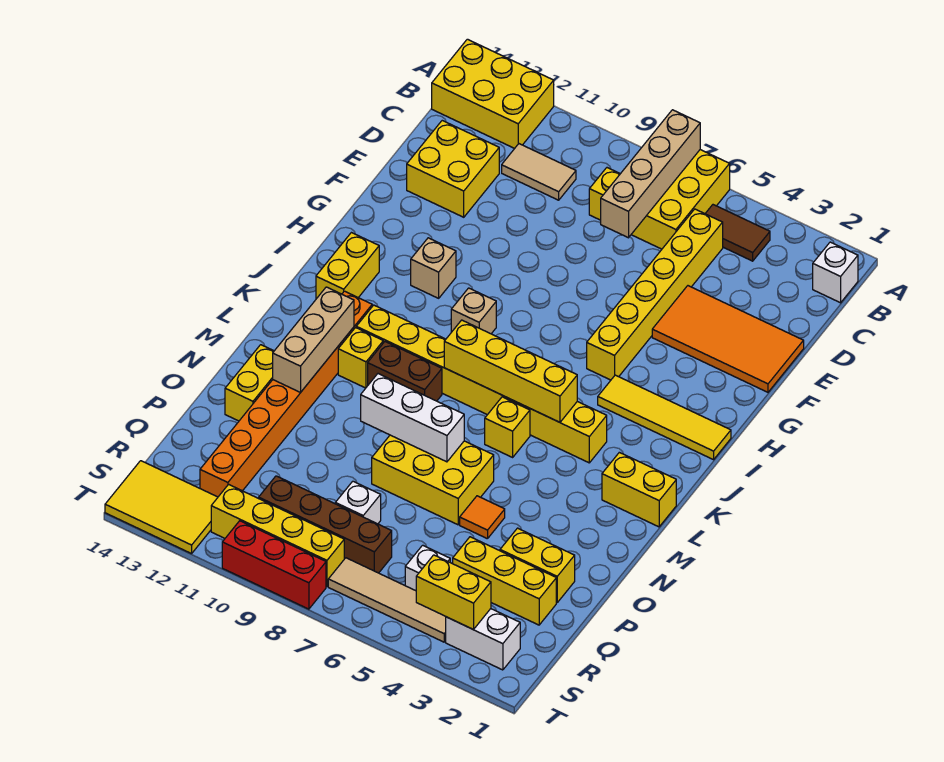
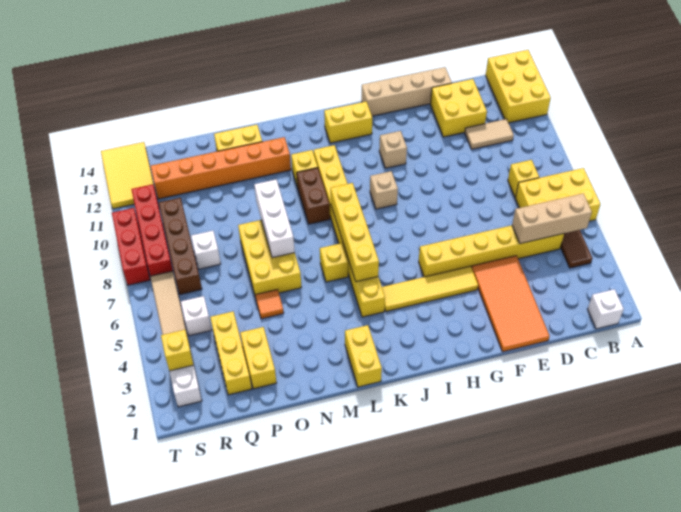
tan 1x4 brick [601,110,700,238] -> tan 1x4 brick moved to [362,67,452,116]
tan 1x2 tile [502,144,576,200] -> tan 1x2 tile turned to [465,119,514,149]
yellow 1x4 tile [598,375,731,460] -> yellow 1x4 tile turned to [382,266,478,311]
orange 1x8 brick [200,291,372,497] -> orange 1x6 brick [151,137,291,199]
tan 1x3 brick [273,287,354,392] -> tan 1x3 brick moved to [512,194,592,244]
yellow 1x2 brick [416,555,491,629] -> yellow 1x1 brick [161,330,194,371]
yellow 1x4 brick [211,484,344,587] -> red 1x4 brick [131,184,173,276]

